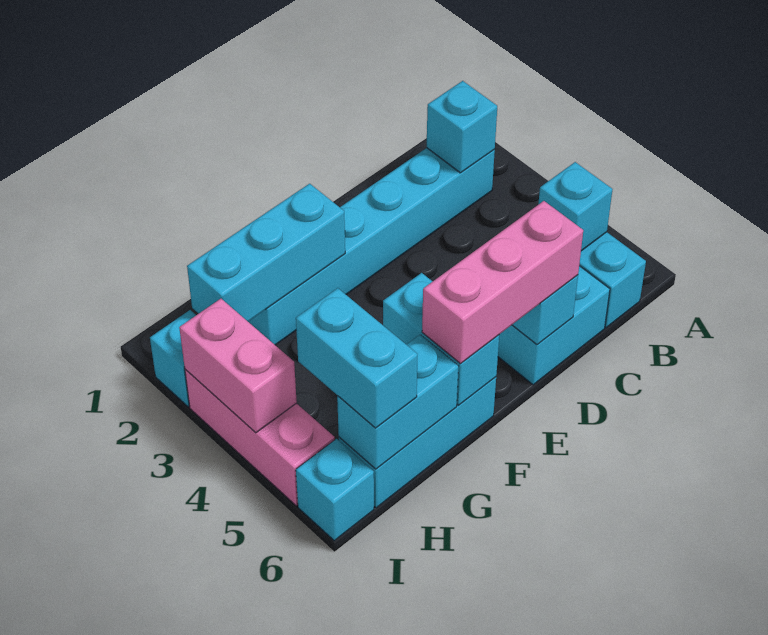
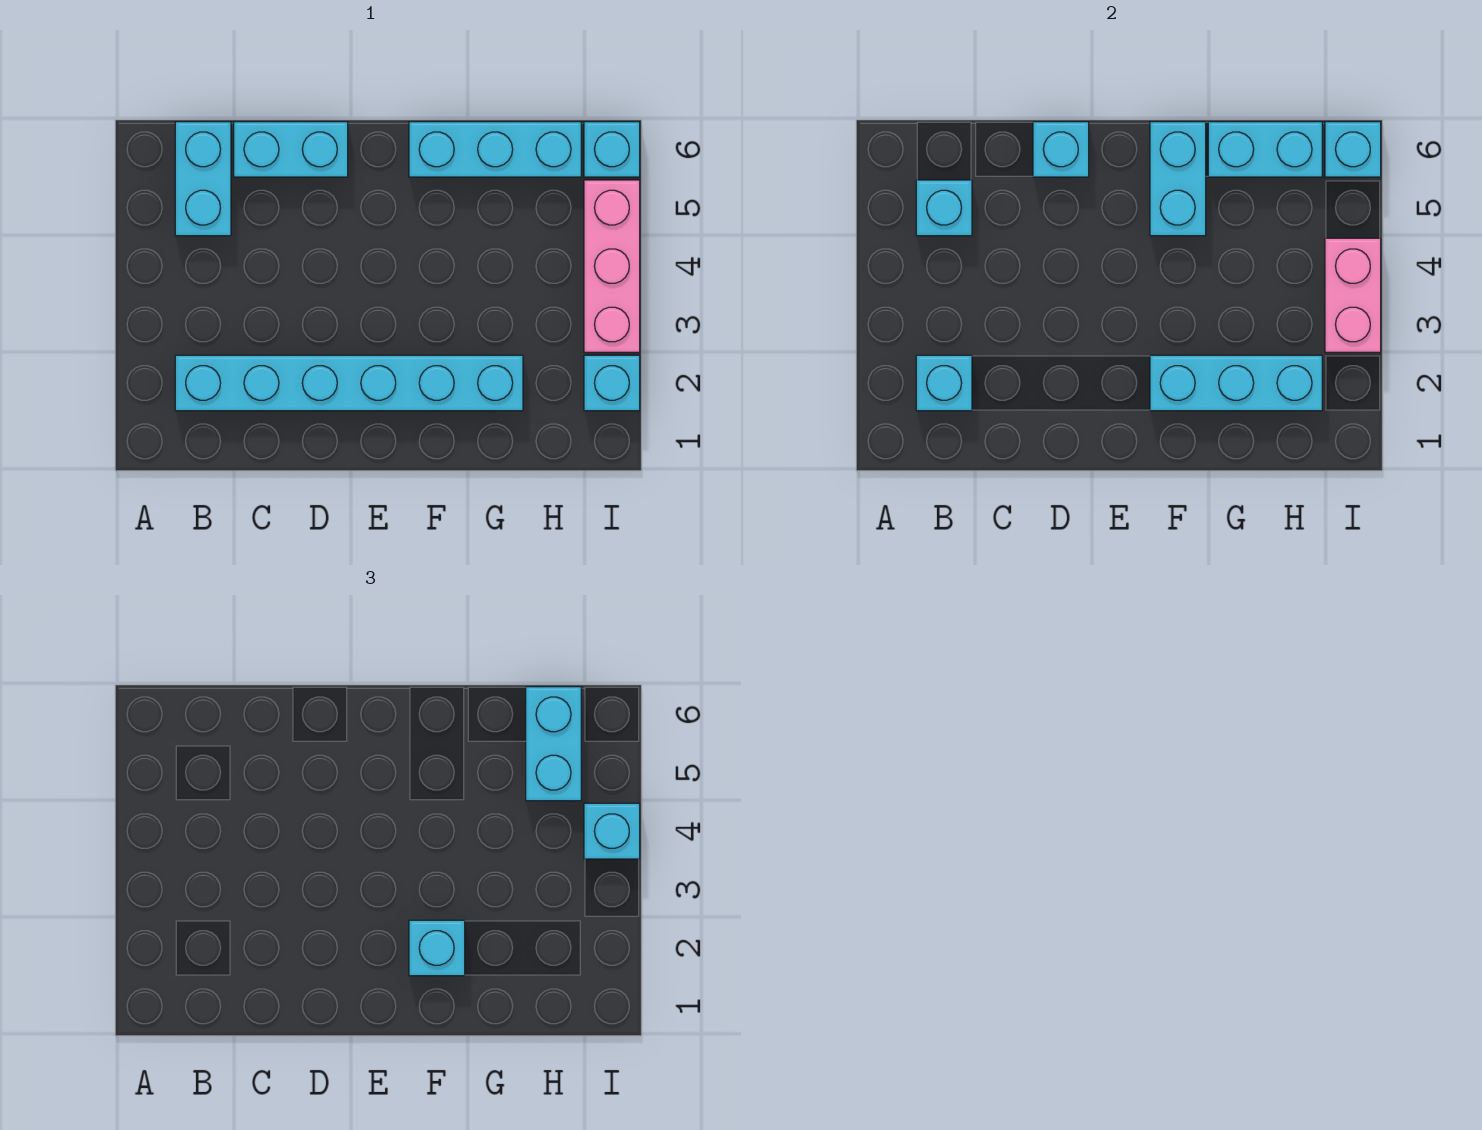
pink 1x3 brick [422,201,583,364] -> none
none -> cyan 1x1 brick [409,920,465,976]
none -> cyan 1x1 brick [584,803,640,859]
none -> cyan 1x1 brick [1325,122,1381,177]

